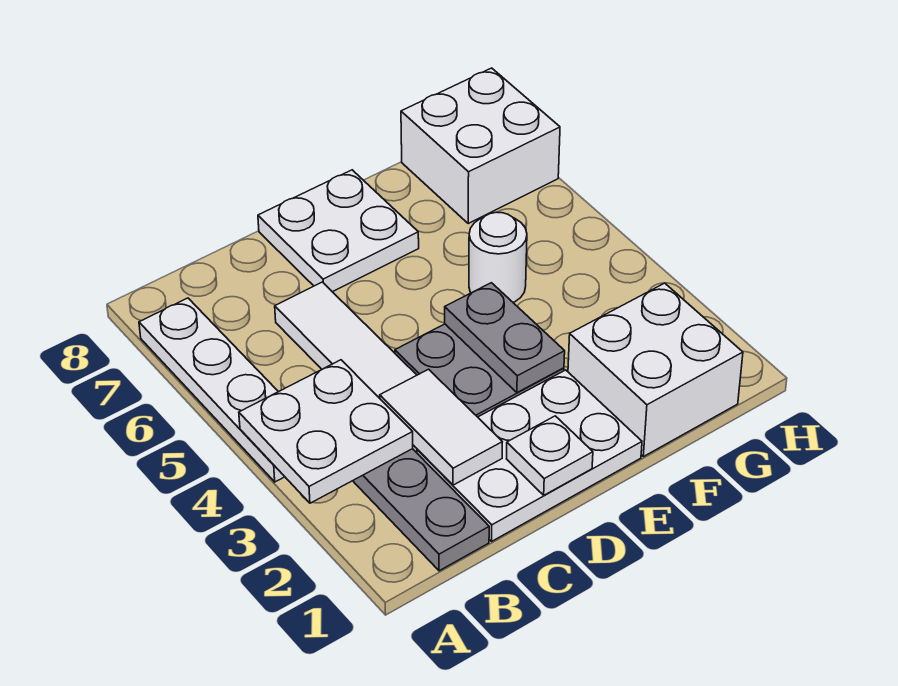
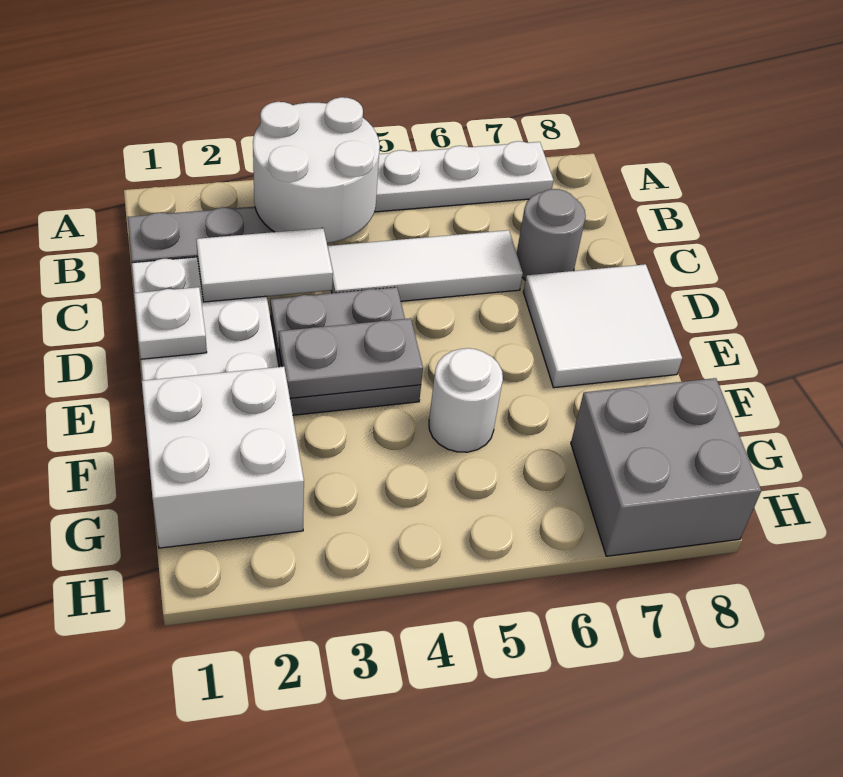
white 2x2 plate [239,360,413,503] -> white 2x2 round brick [253,97,380,243]
none -> grey 1x1 round brick [517,189,586,280]
white 2x2 plate [258,170,419,292] -> white 2x2 tile [523,264,682,388]
white 2x2 brick [401,68,560,223] -> grey 2x2 brick [571,378,761,556]

